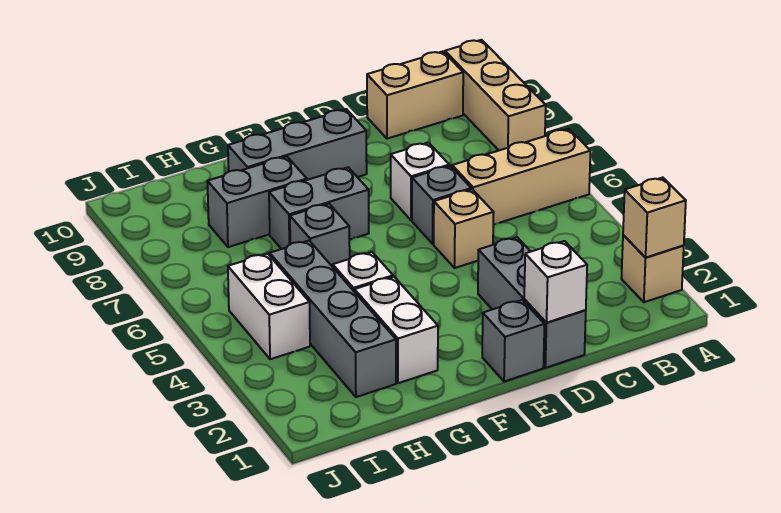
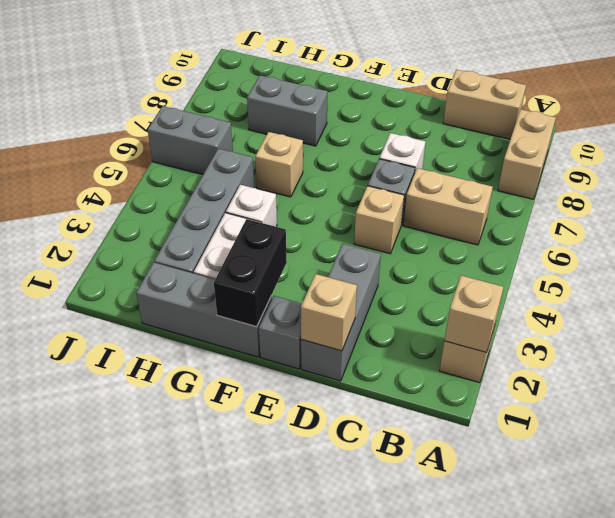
tan 1x3 brick [452,129,590,225] -> tan 1x2 brick [403,168,493,245]
tan 1x3 brick [445,40,546,150] -> tan 1x2 brick [498,109,556,199]
white 1x1 brick [524,241,587,322] -> tan 1x1 brick [301,274,357,351]
grey 1x3 brick [228,109,367,180] -> grey 1x3 brick moved to [136,262,272,357]
none -> black 1x2 brick [214,219,287,327]
grey 1x2 brick [269,167,369,249] -> grey 1x2 brick moved to [148,106,233,174]
grey 1x1 brick [290,204,350,267] -> tan 1x1 brick [255,132,303,197]
white 1x2 brick [228,254,310,359] -> none

